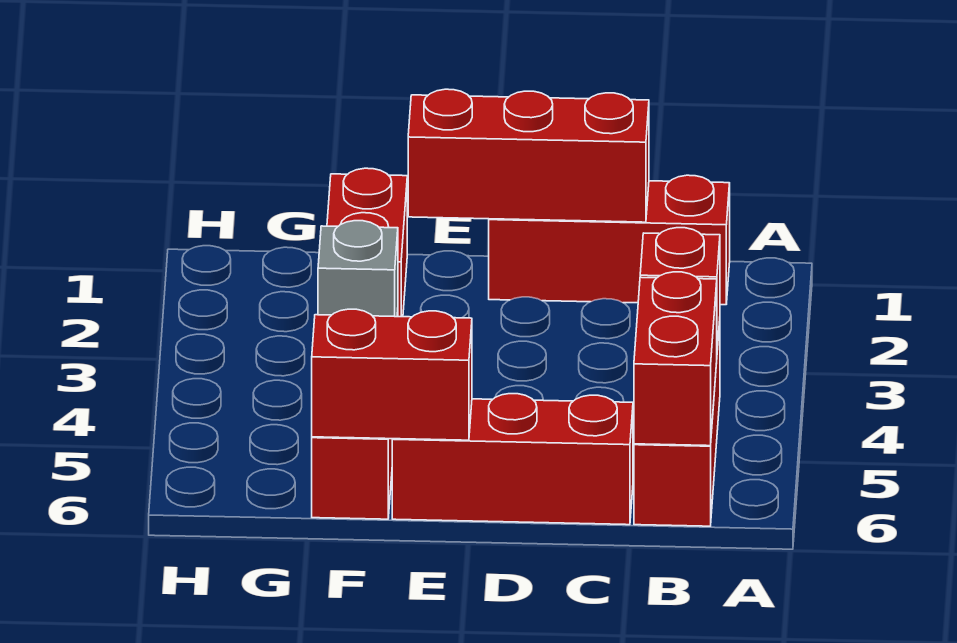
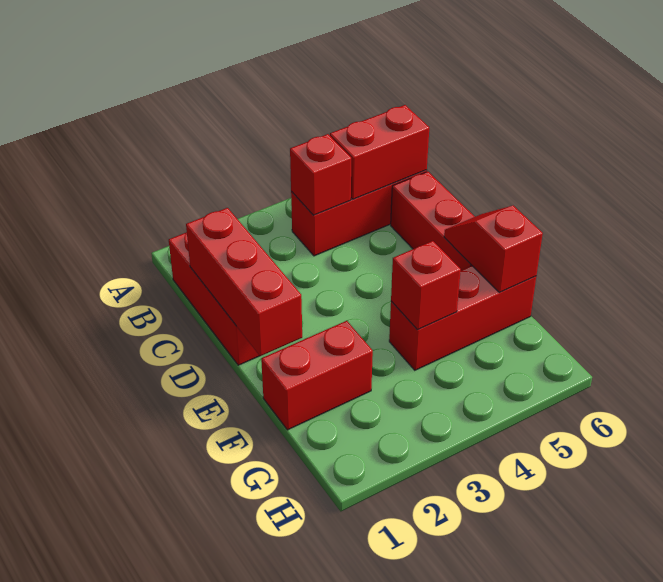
red 1x2 brick [312,309,472,440] -> red 1x2 slope [444,206,543,293]
grey 1x1 brick [318,221,398,317] -> red 1x1 brick [391,241,461,330]

